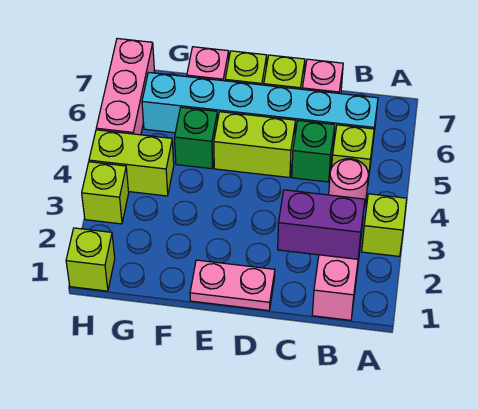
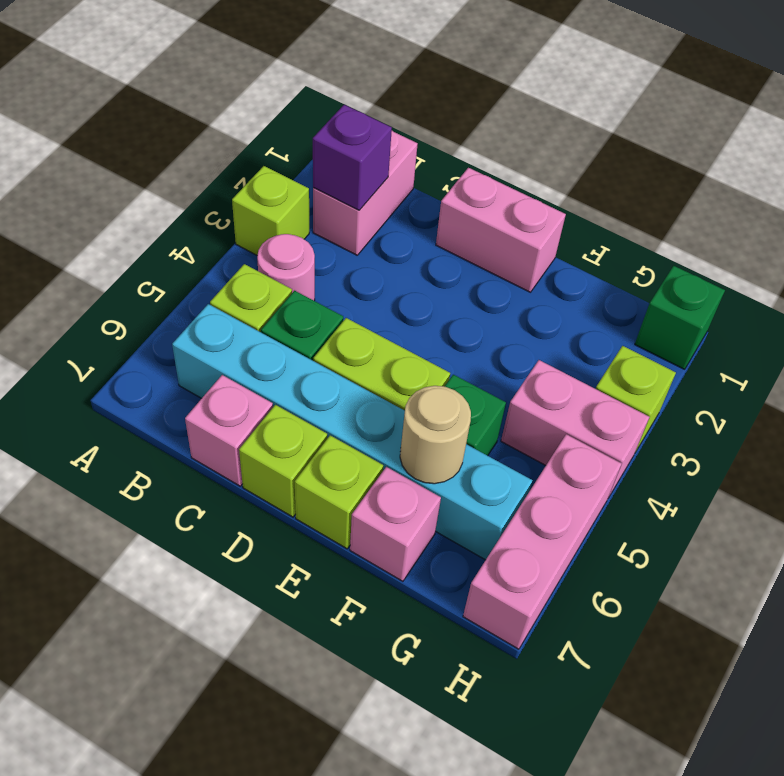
purple 1x2 brick [278,190,365,259] -> purple 1x1 brick [313,105,392,210]
pink 1x2 plate [190,260,275,310] -> pink 1x2 brick [436,168,566,292]
none -> tan 1x1 round brick [400,386,471,484]
lime 1x2 brick [89,130,174,196] -> pink 1x2 brick [501,360,649,498]
lime 1x1 brick [66,228,115,291] -> green 1x1 brick [635,266,725,369]

